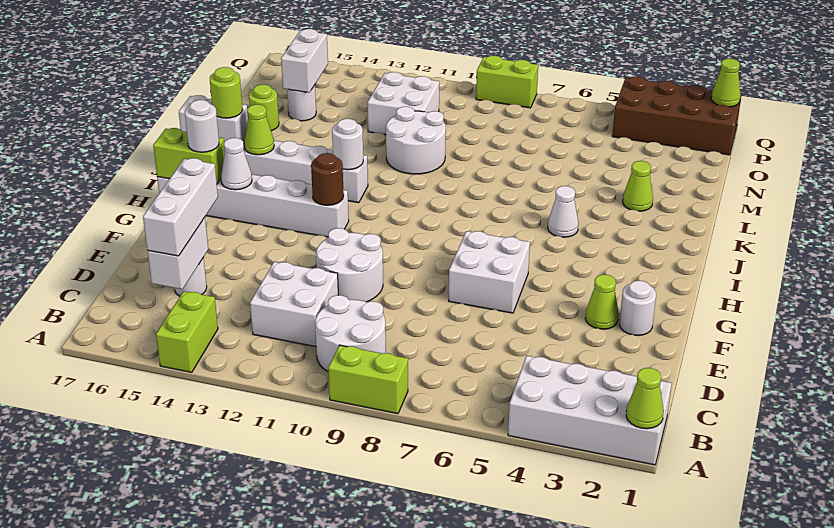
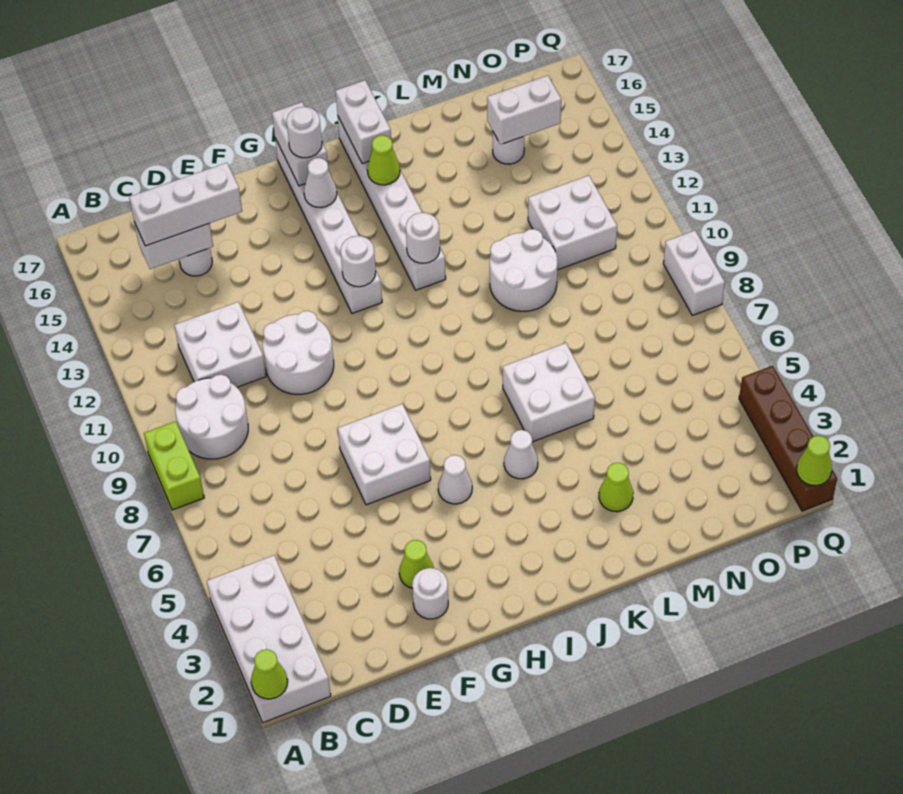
lime 1x2 brick [156,291,218,372] -> none
none -> white 1x1 cone [438,455,472,504]
brown 1x1 round brick [311,153,344,205] -> white 1x1 round brick [341,236,376,287]
lime 1x2 brick [153,128,225,183] -> white 1x2 brick [272,102,328,186]
lime 1x1 round brick [210,67,243,118] -> none
none -> white 2x2 brick [503,343,595,442]
lime 1x1 round brick [249,85,279,131] -> none
brown 2x4 brick [612,77,741,155] -> brown 1x4 brick [739,366,837,511]
lime 1x2 brick [476,56,538,108] -> white 1x2 brick [663,231,725,315]

